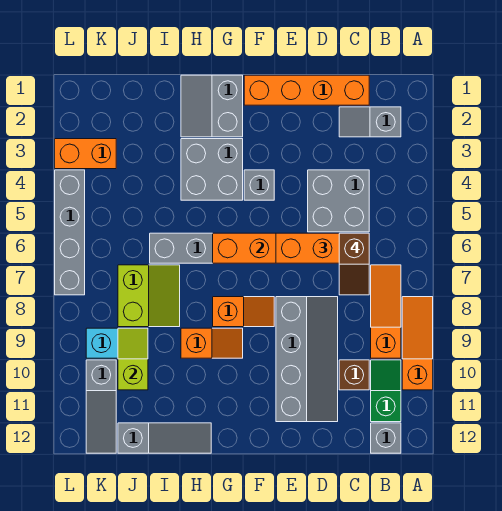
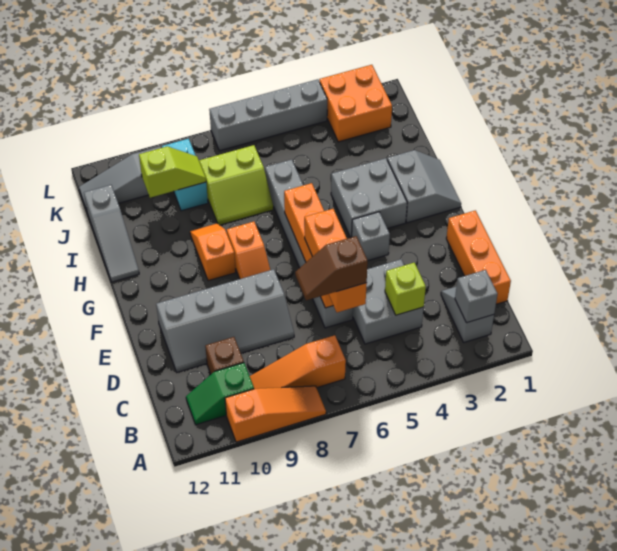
orange 1x3 slope [371,265,401,358] -> orange 1x3 slope turned to [250,335,346,389]
green 1x2 slope [371,360,401,422] -> green 1x2 slope turned to [186,363,254,425]
grey 1x1 brick [371,423,401,453] -> grey 1x1 brick moved to [455,270,498,323]
orange 1x4 brick [244,75,369,105] -> orange 1x3 brick [446,210,511,304]
none -> lime 1x1 brick [385,263,426,315]
grey 2x2 slope [181,75,243,137] -> grey 2x2 slope turned to [387,150,461,223]
orange 1x2 slope [181,328,243,358] -> orange 1x2 slope turned to [190,223,236,281]
orange 1x2 brick [55,139,116,169] -> orange 2x2 brick [319,65,392,142]

